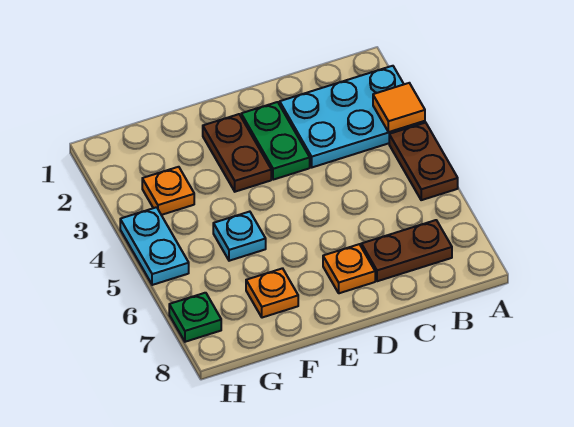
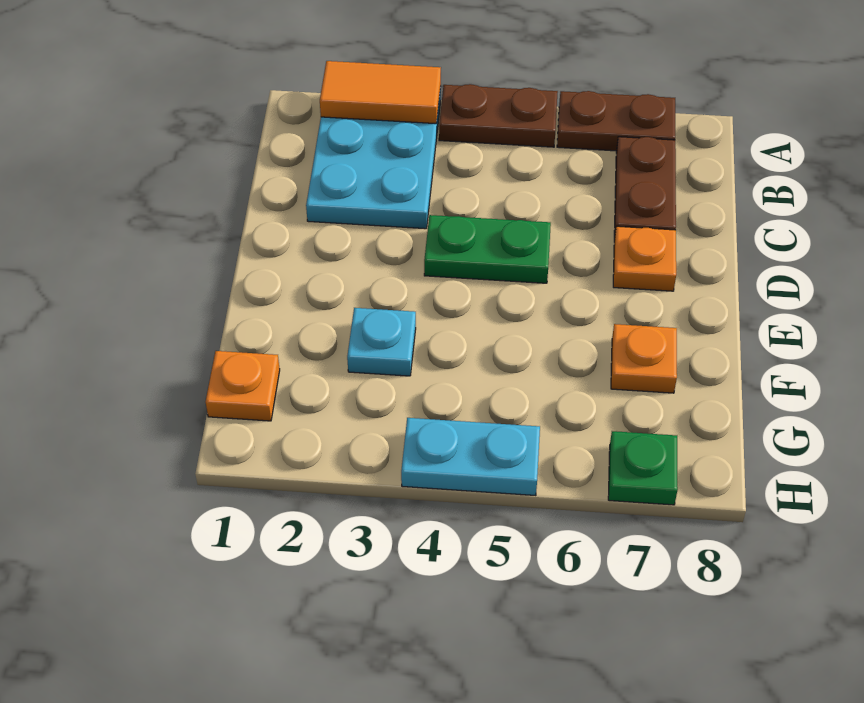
orange 1x1 tile [373,83,425,132] -> orange 1x2 tile [320,61,441,124]
green 1x2 plate [241,102,310,180] -> green 1x2 plate moved to [424,215,551,283]
brown 1x2 plate [203,114,271,192] -> brown 1x2 plate moved to [557,91,675,151]
cyan 1x1 plate [213,212,266,261] -> cyan 1x1 plate moved to [347,308,416,376]
orange 1x1 plate [142,167,194,215] -> orange 1x1 plate moved to [206,351,280,421]

